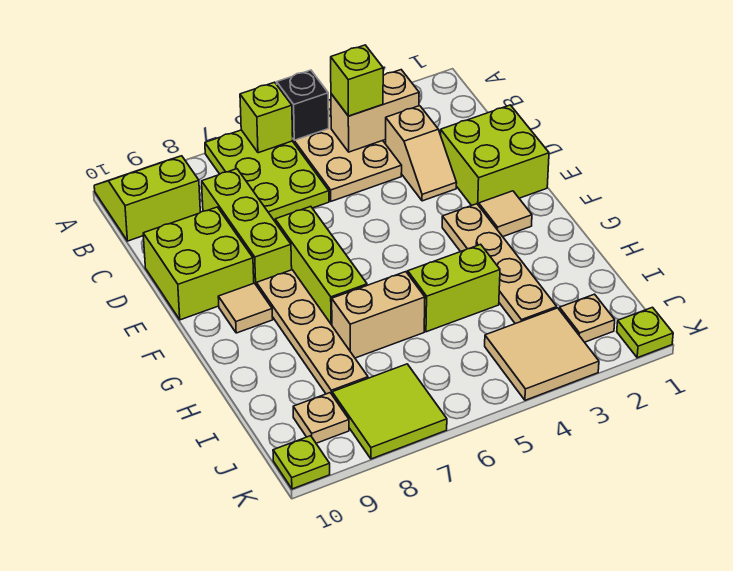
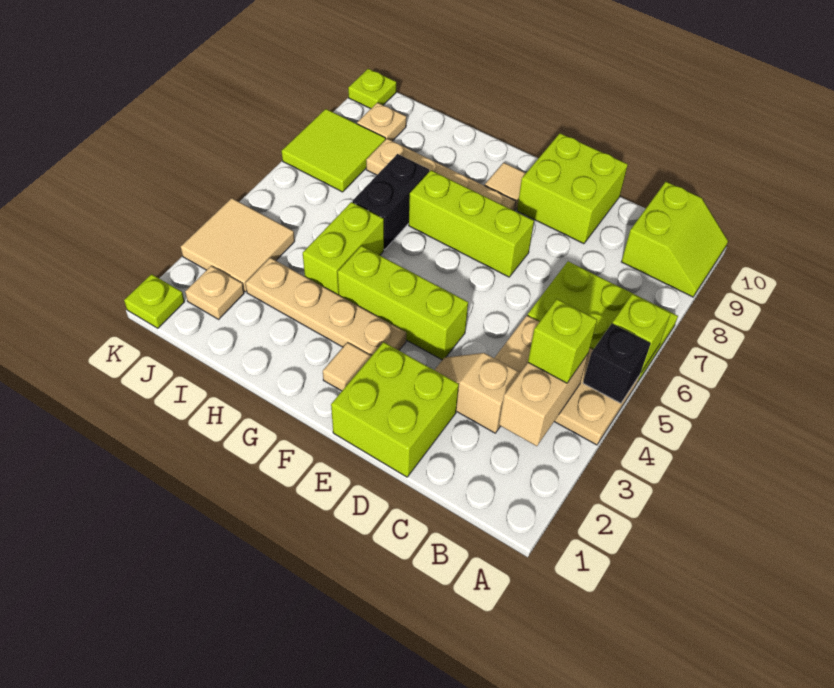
lime 1x3 brick [202,169,292,286] -> lime 1x3 brick moved to [338,246,468,360]
tan 1x2 brick [332,272,425,358] -> black 1x2 brick [352,154,429,250]

